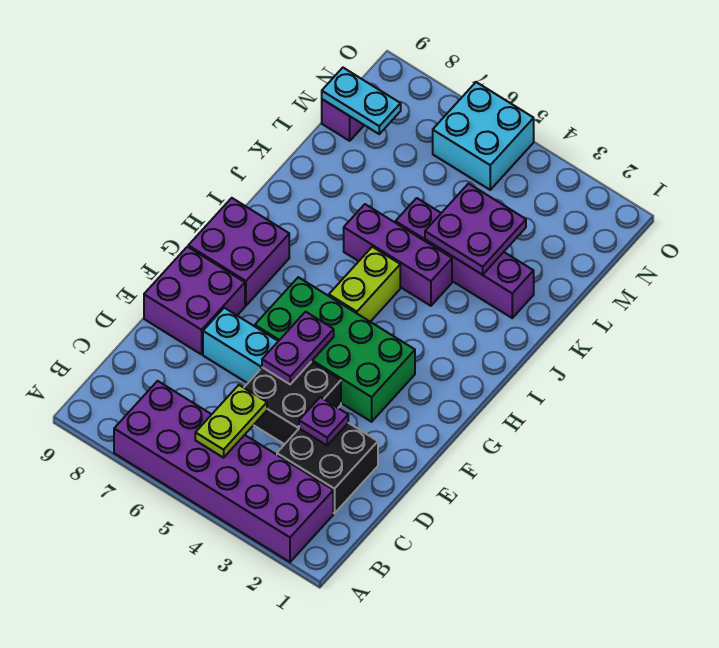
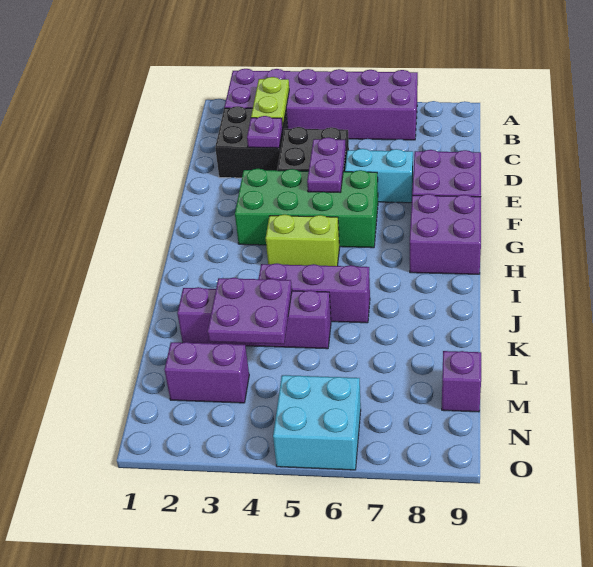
lime 1x2 plate [195,385,267,458] -> lime 1x2 plate moved to [251,77,289,126]
lime 1x2 brick [329,247,400,322] -> lime 1x2 brick turned to [266,214,340,266]
none -> purple 1x2 brick [164,342,249,403]
cyan 1x2 plate [322,68,401,134] -> none

